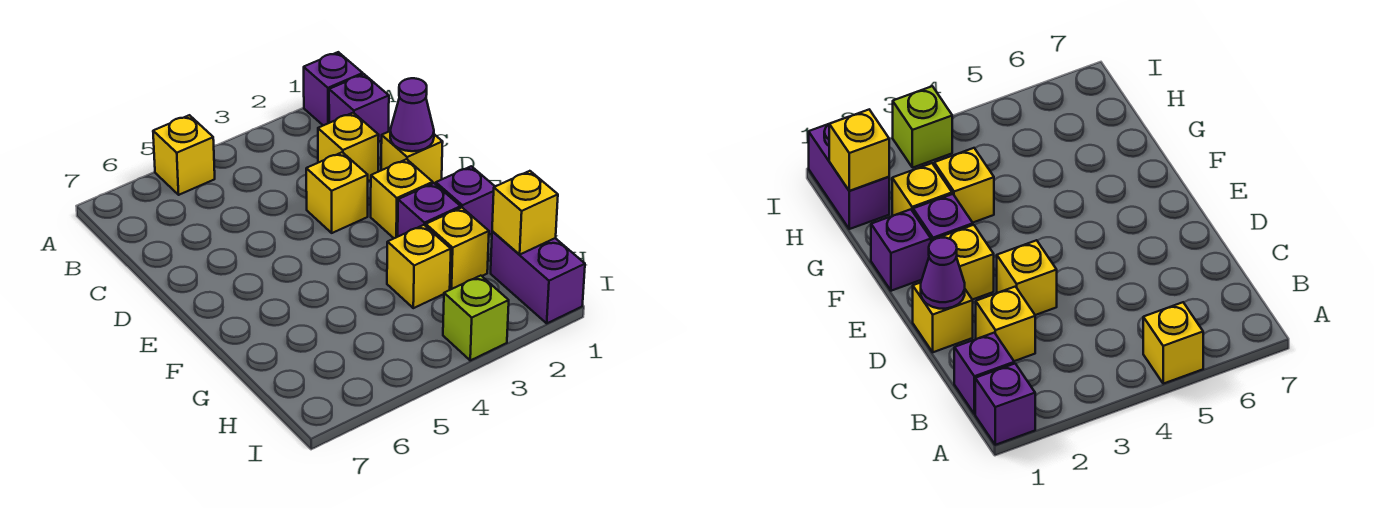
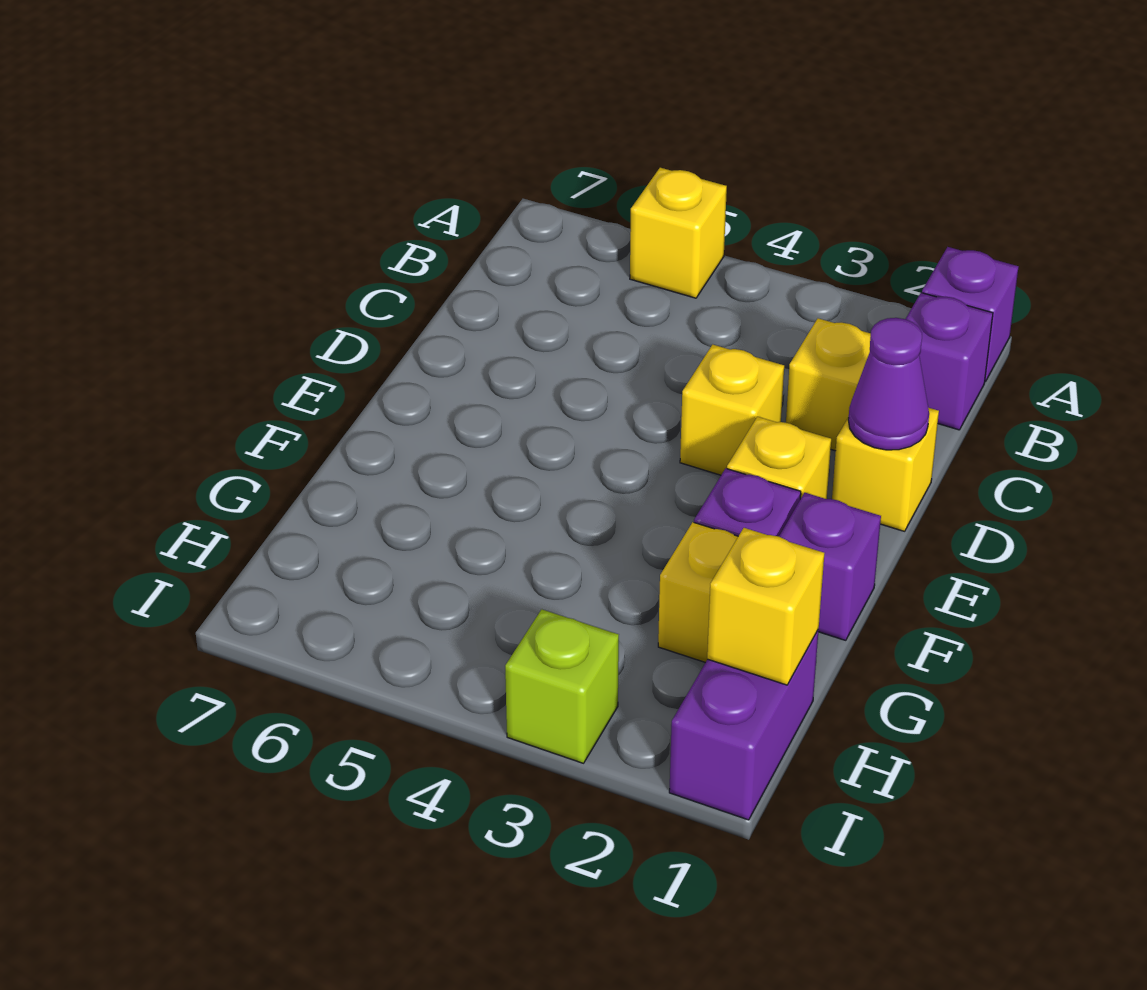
yellow 1x1 brick [387,225,451,308] -> none

